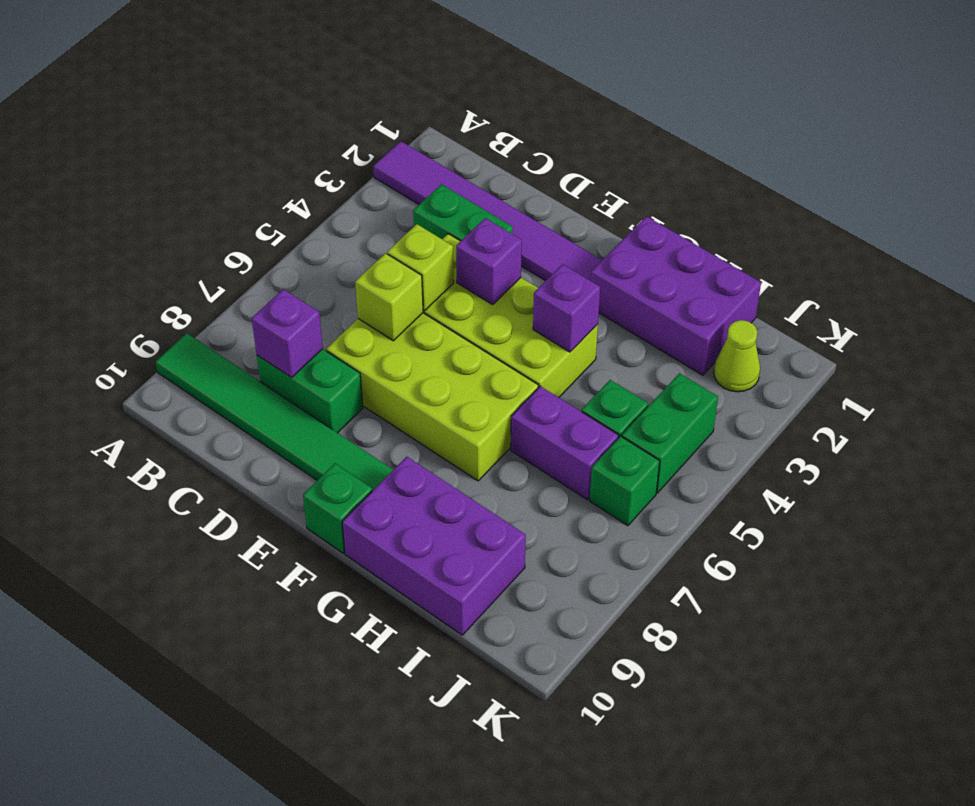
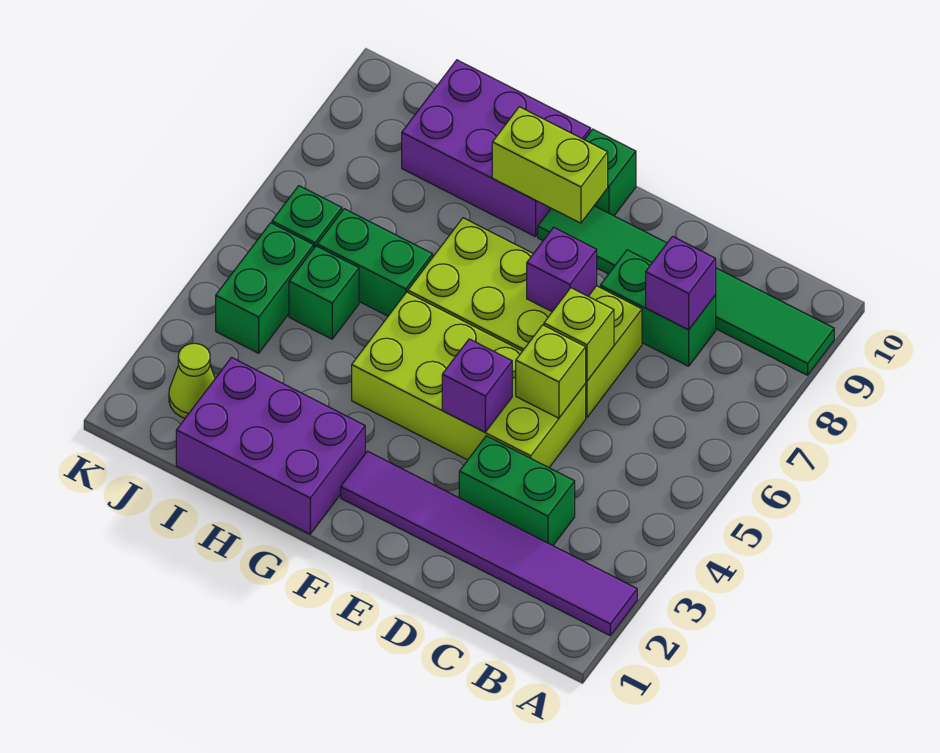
none -> lime 1x2 brick [492,107,608,223]
purple 1x1 brick [533,264,600,352] -> purple 1x1 brick moved to [527,227,597,312]
purple 1x2 brick [511,386,619,500] -> green 1x2 brick [317,209,433,316]

